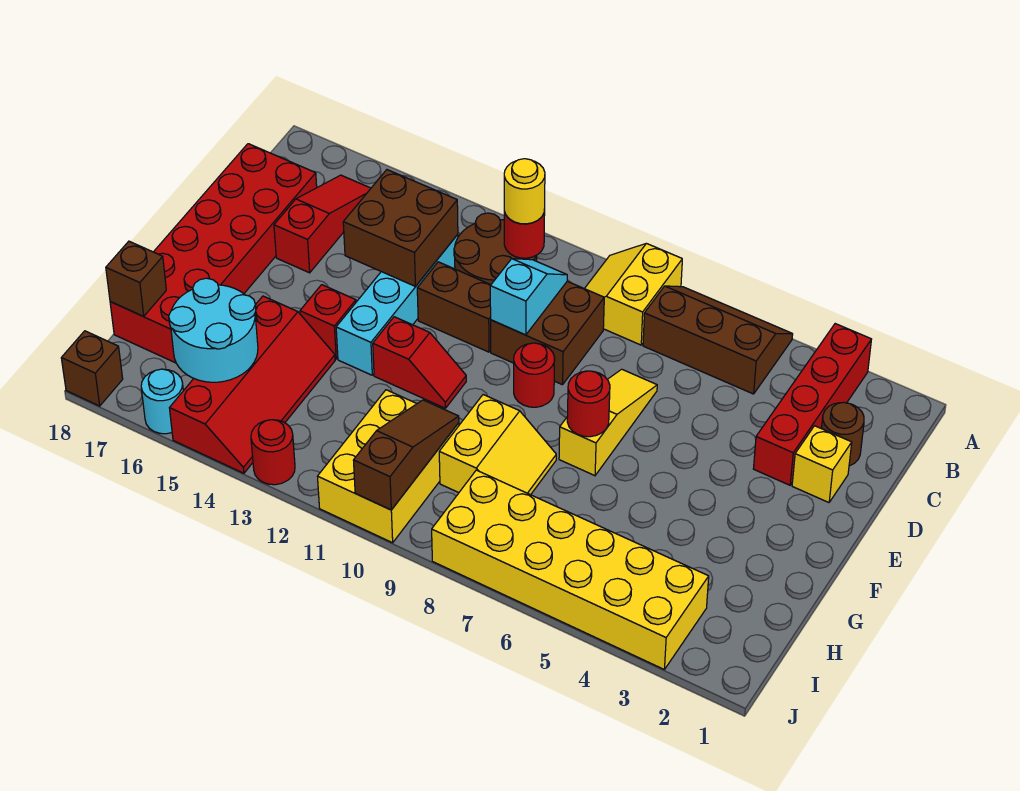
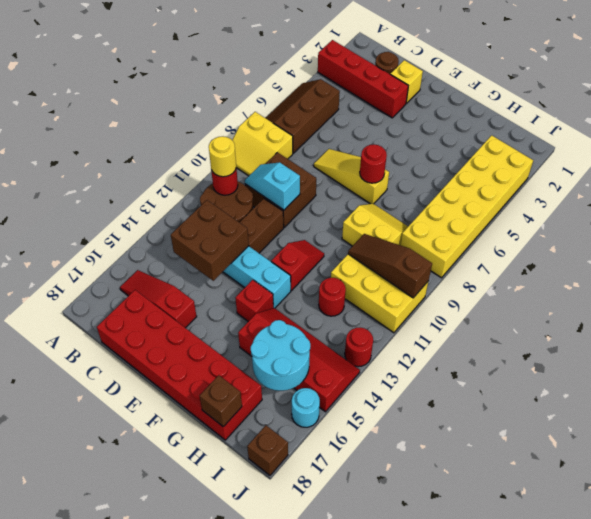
red 1x1 round brick [514,343,555,407] -> red 1x1 round brick moved to [319,278,346,316]

